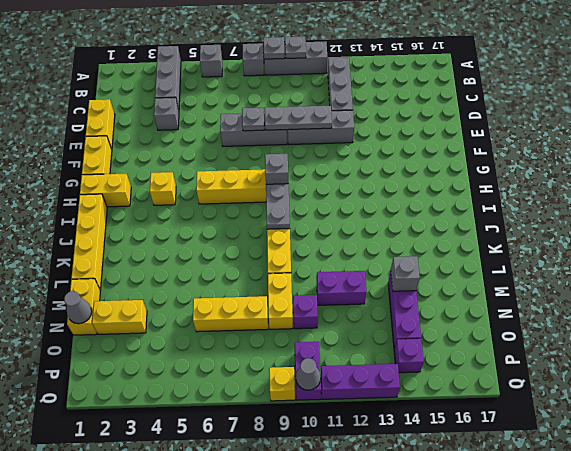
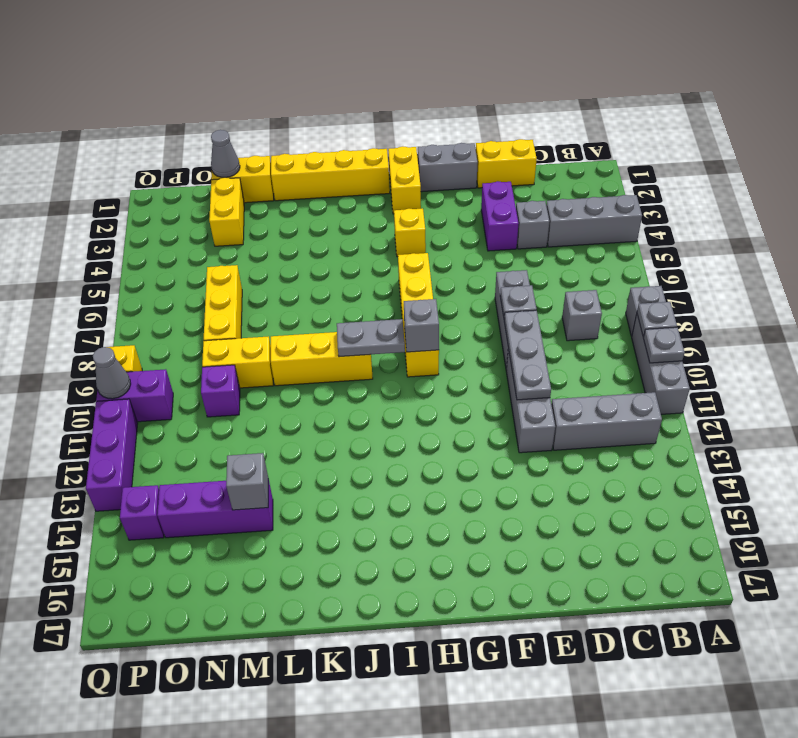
grey 1x1 brick [200,45,222,77] -> grey 1x1 brick moved to [562,290,602,341]
yellow 1x2 brick [82,136,112,175] -> grey 1x2 brick [418,143,478,192]
purple 1x2 brick [317,271,366,305] -> purple 1x2 brick moved to [481,181,519,251]

